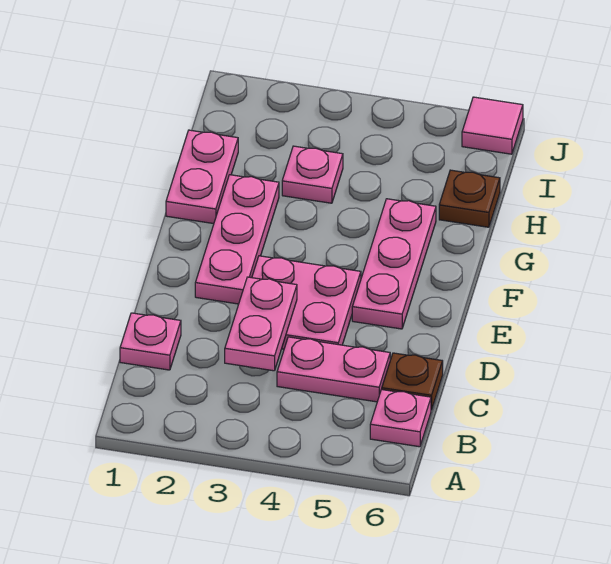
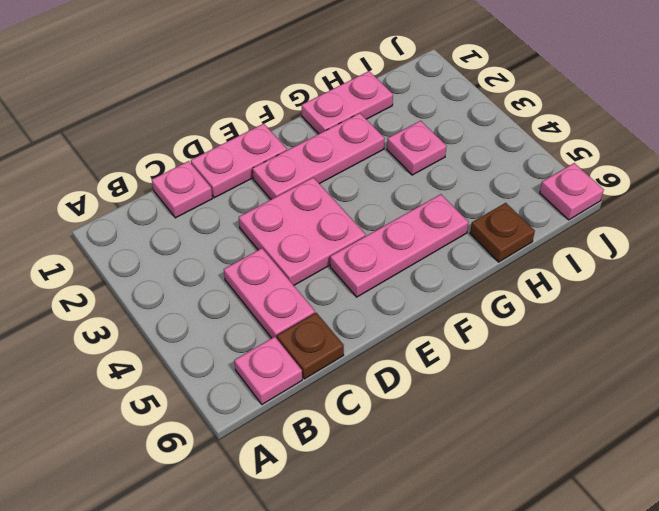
pink 1x2 plate [225,277,297,371] -> pink 1x2 plate moved to [191,124,287,198]
pink 1x1 tile [462,97,523,154] -> pink 1x1 plate [540,163,604,220]

